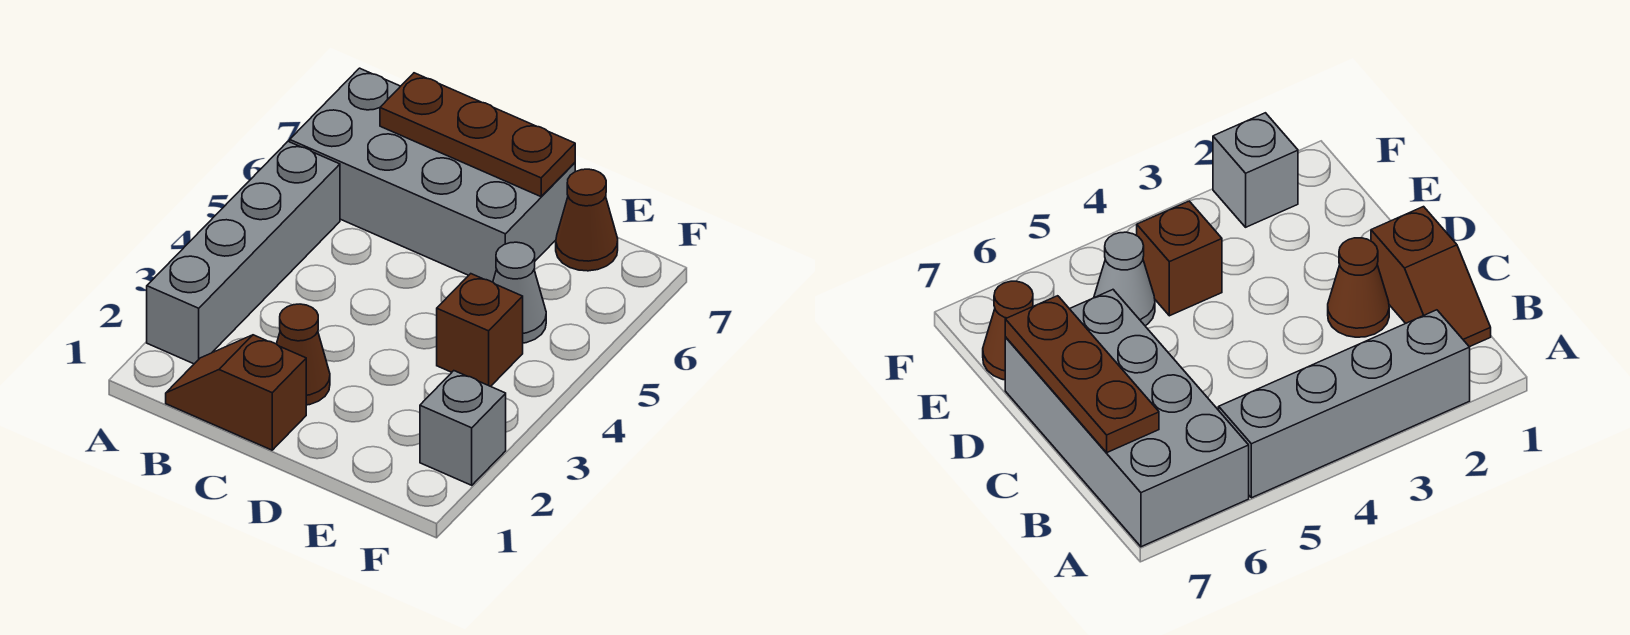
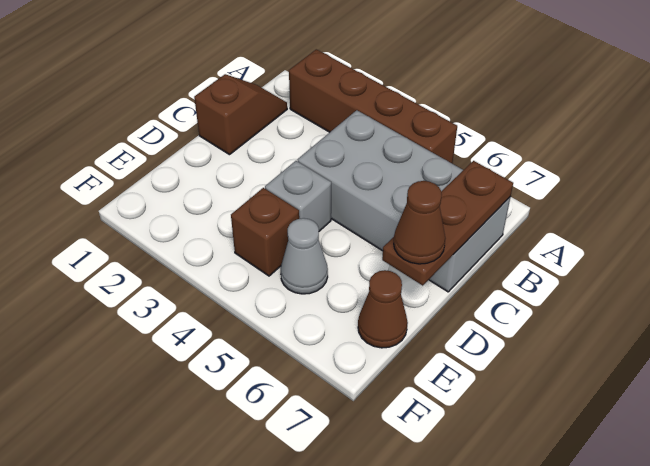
grey 1x4 brick [147,141,340,364] -> brown 1x4 brick [289,49,457,163]
grey 2x4 brick [290,68,575,282] -> grey 2x4 brick turned to [298,110,510,292]
brown 1x1 cone [277,304,330,405] -> brown 1x1 cone moved to [394,181,446,264]
grey 1x1 brick [420,371,506,485] -> grey 1x1 brick moved to [265,161,331,231]

